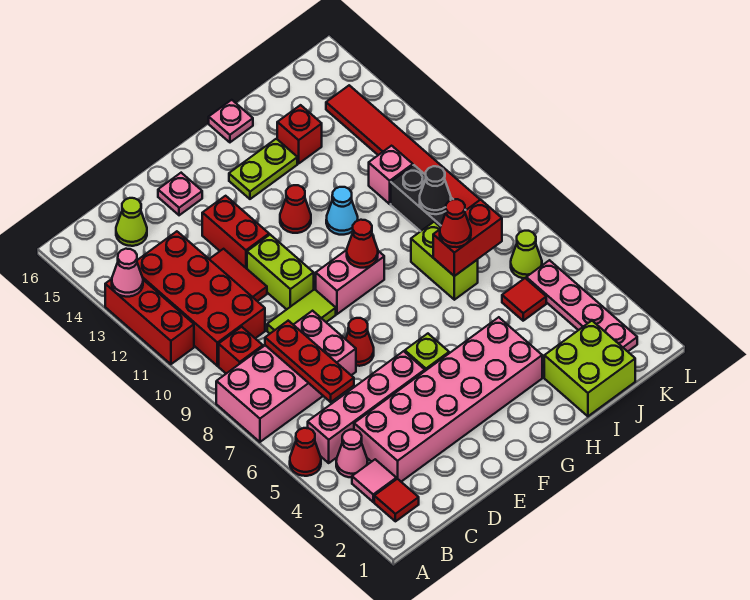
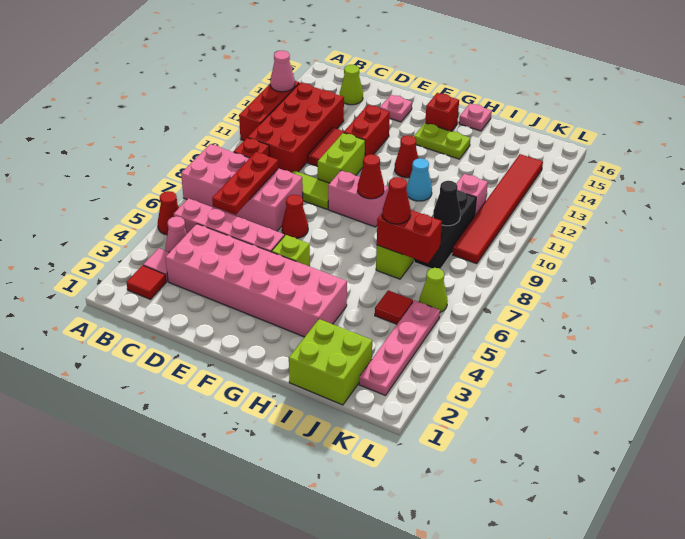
red 1x1 brick [277,105,322,163] -> red 1x1 brick moved to [425,93,459,132]

